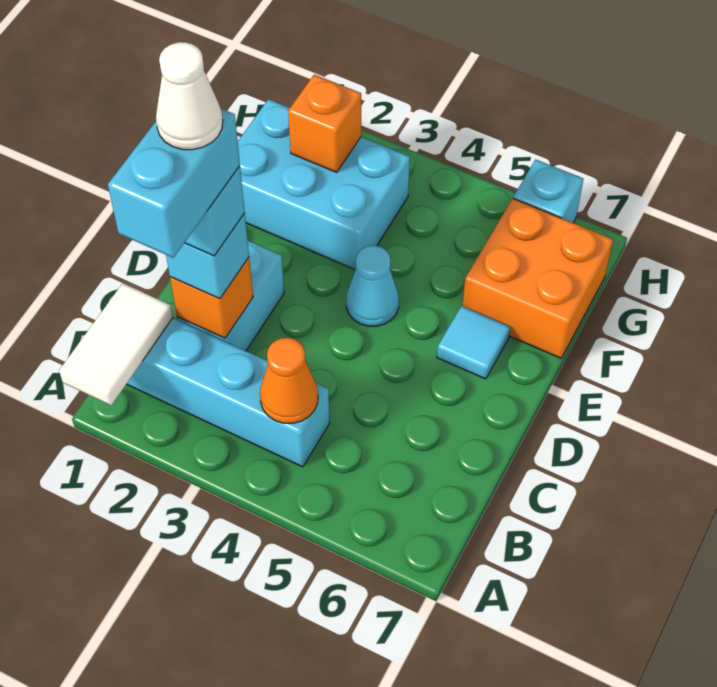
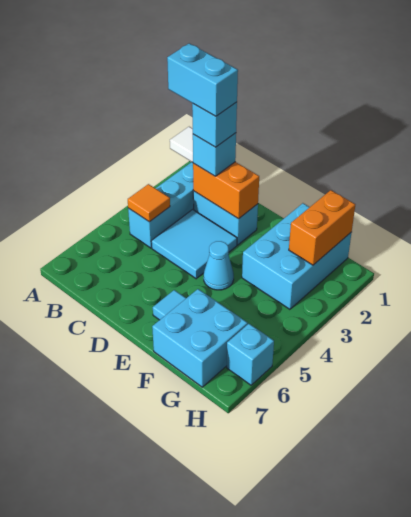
orange 1x1 cone [260,338,318,423] -> orange 1x1 tile [128,184,170,222]
orange 1x1 brick [170,258,253,338] -> orange 1x2 brick [193,162,259,219]
white 1x1 cone [156,42,223,150] -> none
none -> cyan 2x2 tile [151,209,237,279]
orange 2x2 brick [462,198,613,358] -> cyan 2x2 brick [152,289,248,387]
orange 1x1 brick [288,75,361,172] -> orange 1x2 brick [289,190,355,265]

